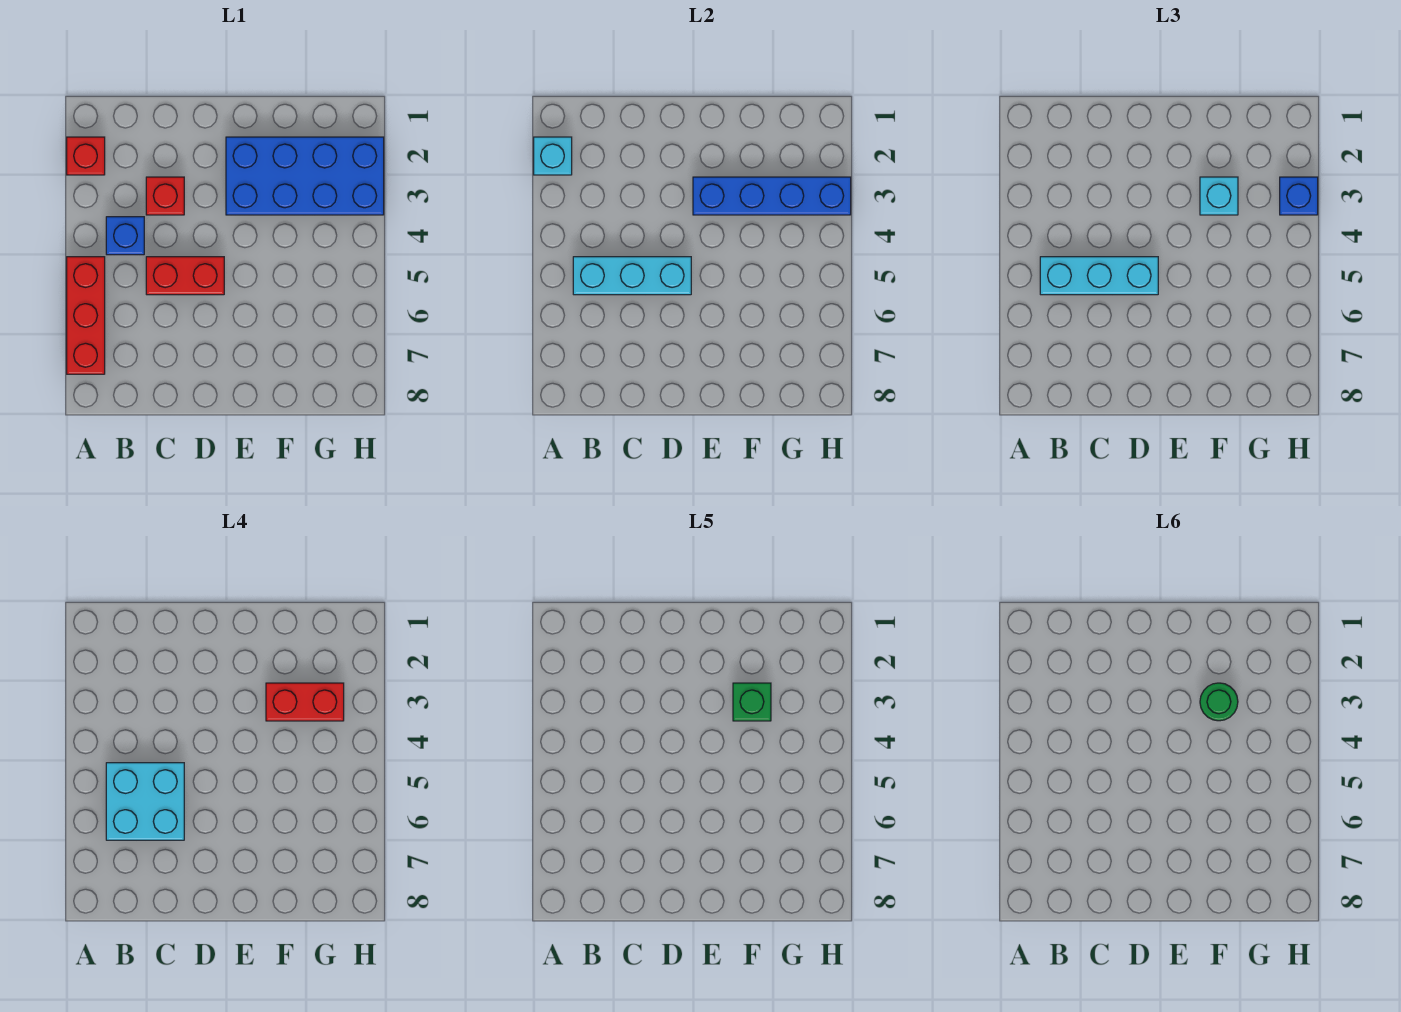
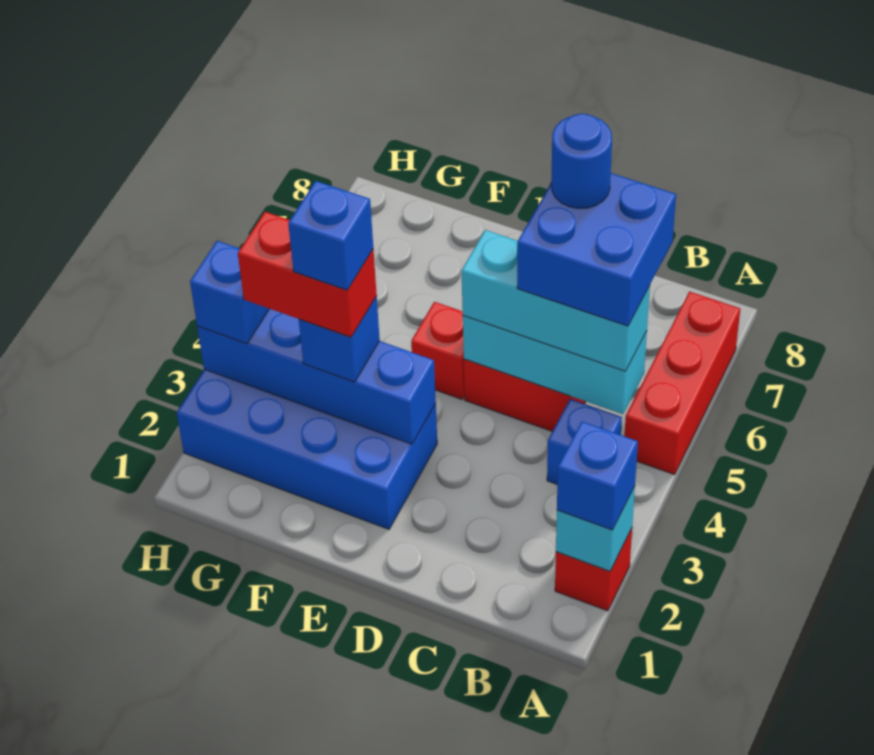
none -> blue 1x1 brick [557,422,638,530]
cyan 2x2 brick [106,763,184,840] -> blue 2x2 brick [517,173,676,326]
red 1x1 brick [146,177,184,215] -> red 1x1 brick moved to [411,302,465,399]
none -> blue 1x1 round brick [551,114,612,209]
cyan 1x1 brick [1200,177,1238,215] -> blue 1x1 brick [299,296,380,382]
green 1x1 brick [733,683,771,721] -> blue 1x1 brick [288,181,373,290]
green 1x1 round brick [1200,683,1238,721] -> none

